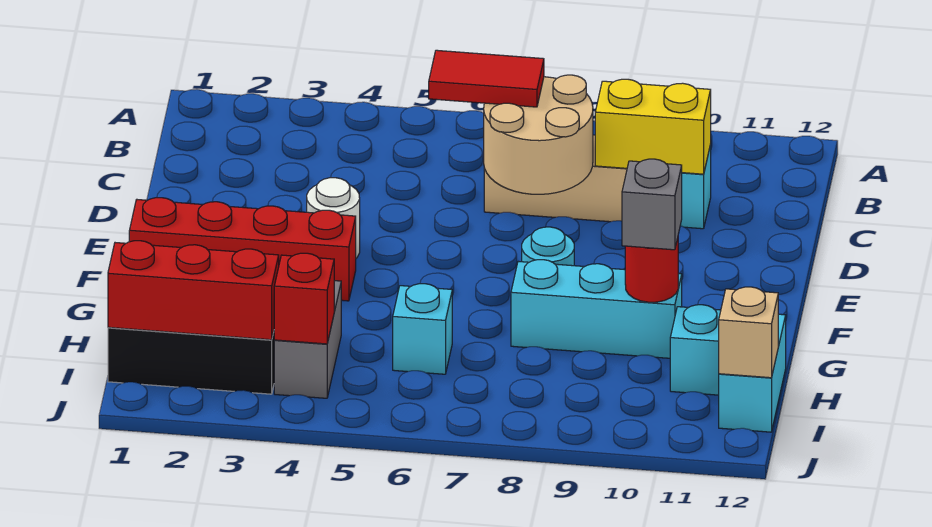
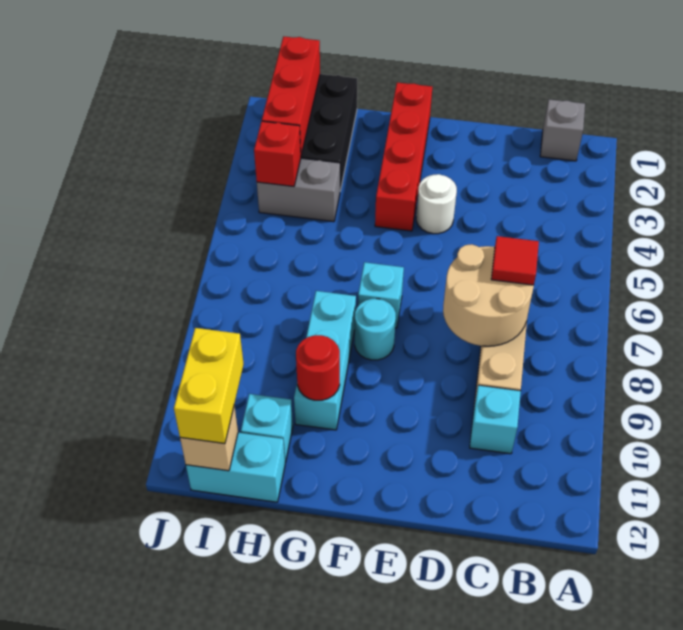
red 1x2 tile [429,50,544,107] -> red 1x1 tile [491,236,539,285]
yellow 1x2 brick [595,79,711,174] -> yellow 1x2 brick moved to [174,328,244,444]
grey 1x1 brick [622,159,682,250] -> grey 1x1 brick moved to [540,99,585,161]
cyan 1x1 brick [393,284,452,374] -> cyan 1x1 brick moved to [358,262,404,328]

